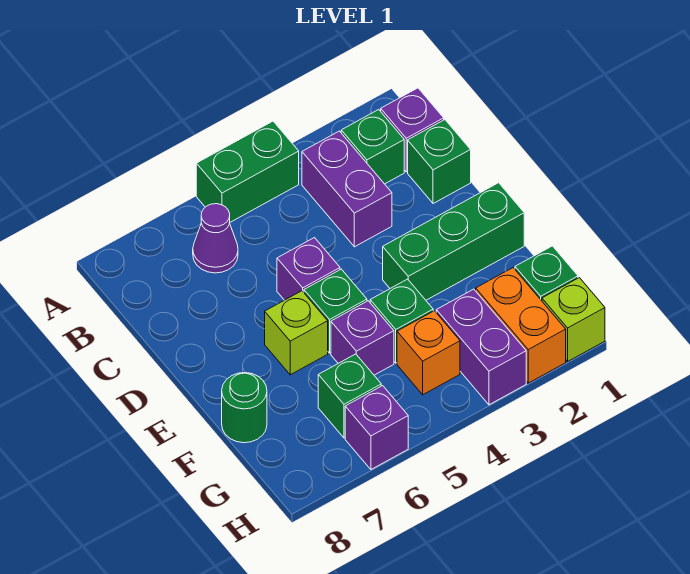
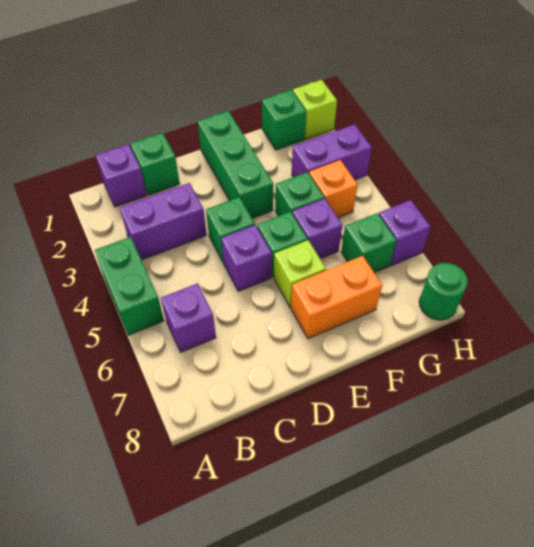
green 1x1 brick [341,110,404,184] -> green 1x1 brick moved to [206,197,255,262]
purple 1x1 cone [193,204,238,273] -> purple 1x1 brick [161,283,216,352]
green 1x1 round brick [222,373,267,443] -> green 1x1 round brick moved to [419,263,468,320]
orange 1x2 brick [476,268,566,383] -> orange 1x2 brick moved to [291,256,382,339]

